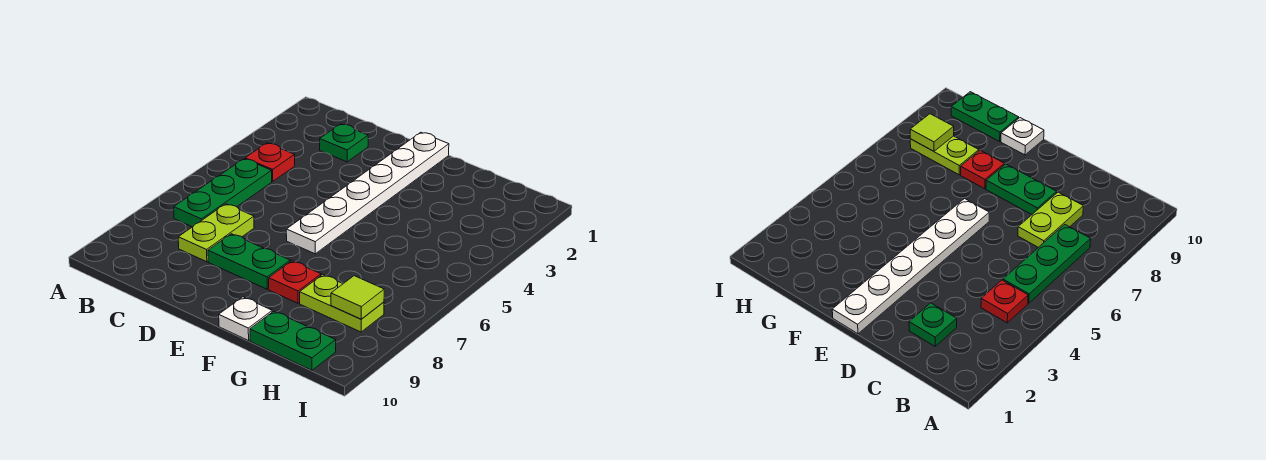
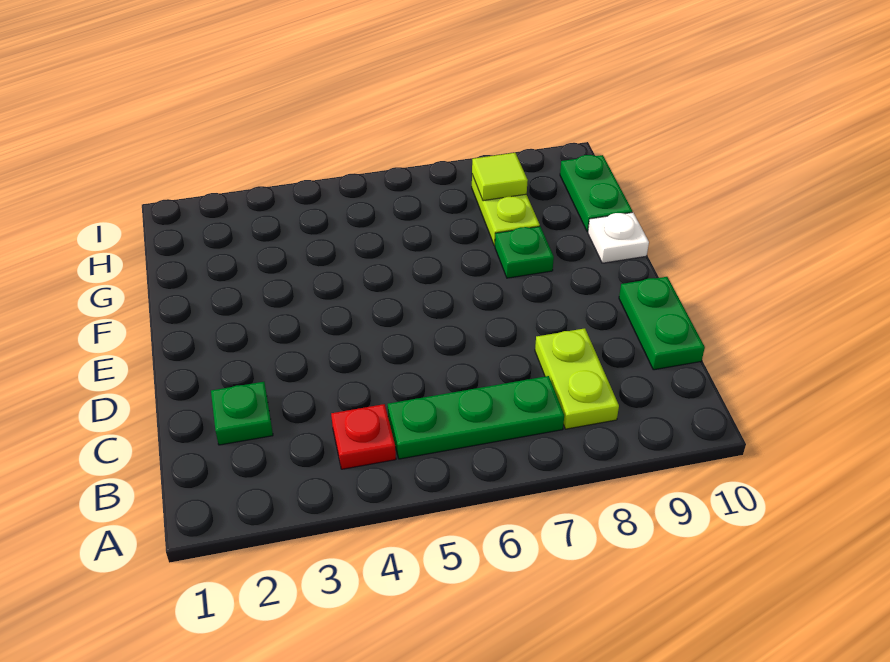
lime 1x2 plate [178,204,254,262] -> lime 1x2 plate turned to [535,328,619,429]
green 1x2 plate [208,234,290,289] -> green 1x2 plate moved to [619,277,705,370]
white 1x6 plate [286,132,449,254] -> none
red 1x1 plate [269,261,321,303] -> green 1x1 plate [495,226,554,278]

